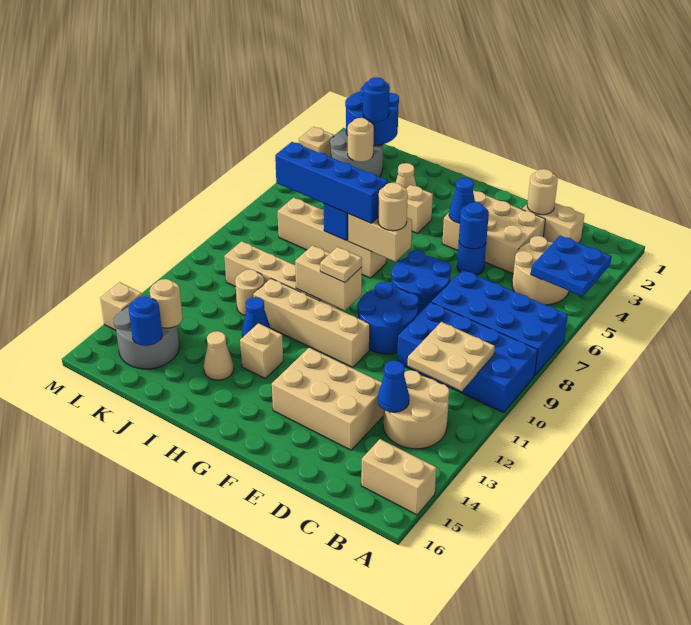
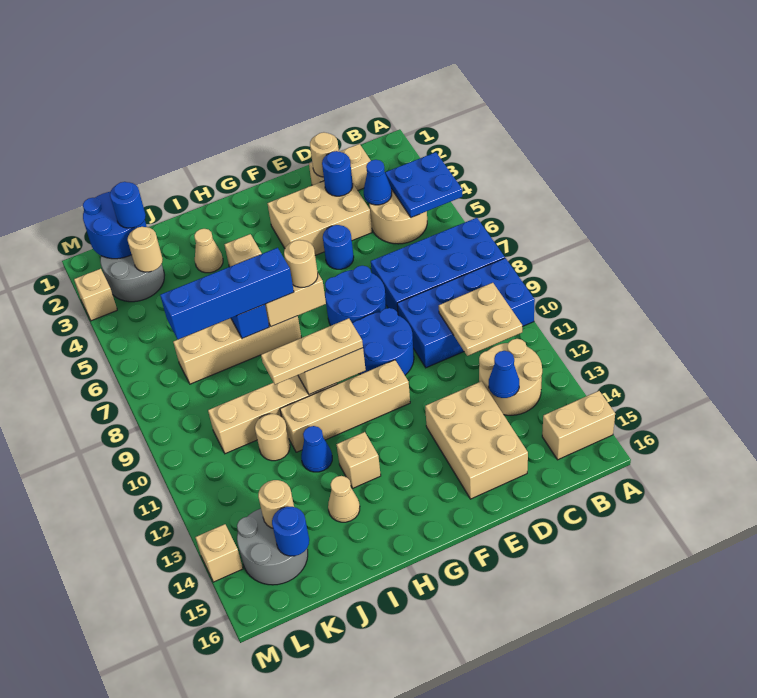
tan 2x3 brick [272,348,384,450] -> tan 2x3 brick turned to [425,381,528,499]
blue 1x1 round brick [459,202,489,249] -> blue 1x1 round brick moved to [322,151,353,196]
blue 1x1 cone [449,178,475,223] -> blue 1x1 cone moved to [364,160,392,205]
tan 1x1 plate [320,247,362,283] -> tan 1x3 plate [261,318,363,385]

